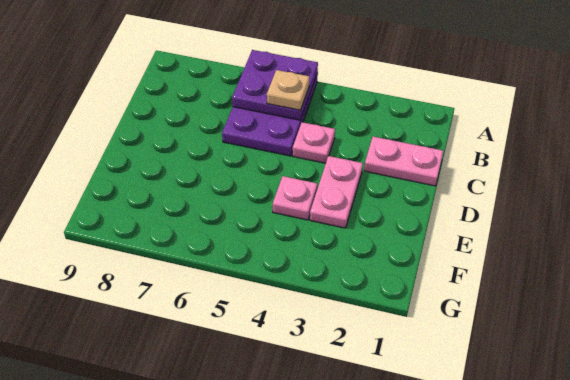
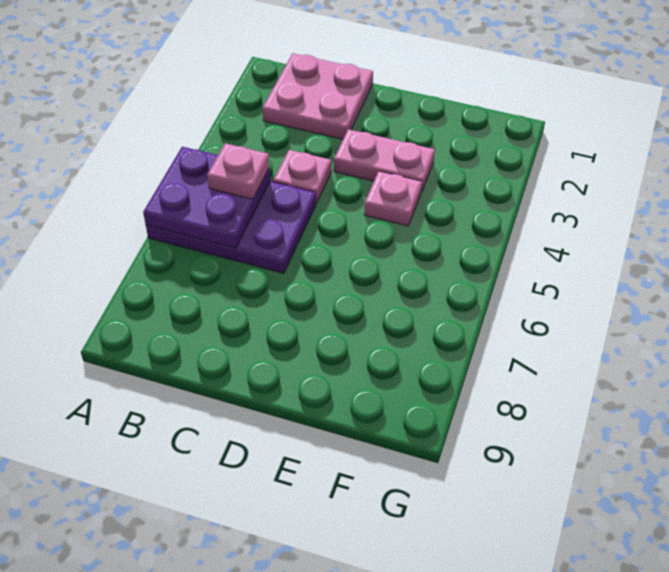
tan 1x1 plate [267,70,309,110] -> pink 1x1 plate [207,143,269,199]
pink 1x2 plate [364,137,443,186] -> pink 2x2 plate [263,53,373,139]

